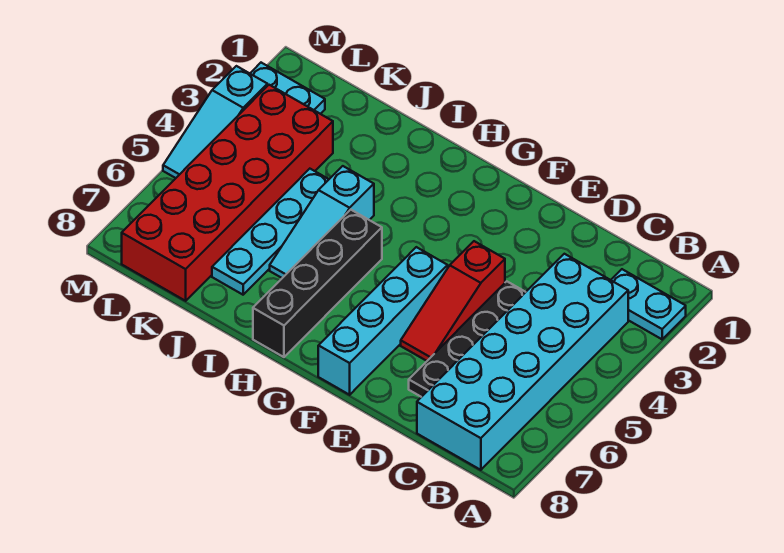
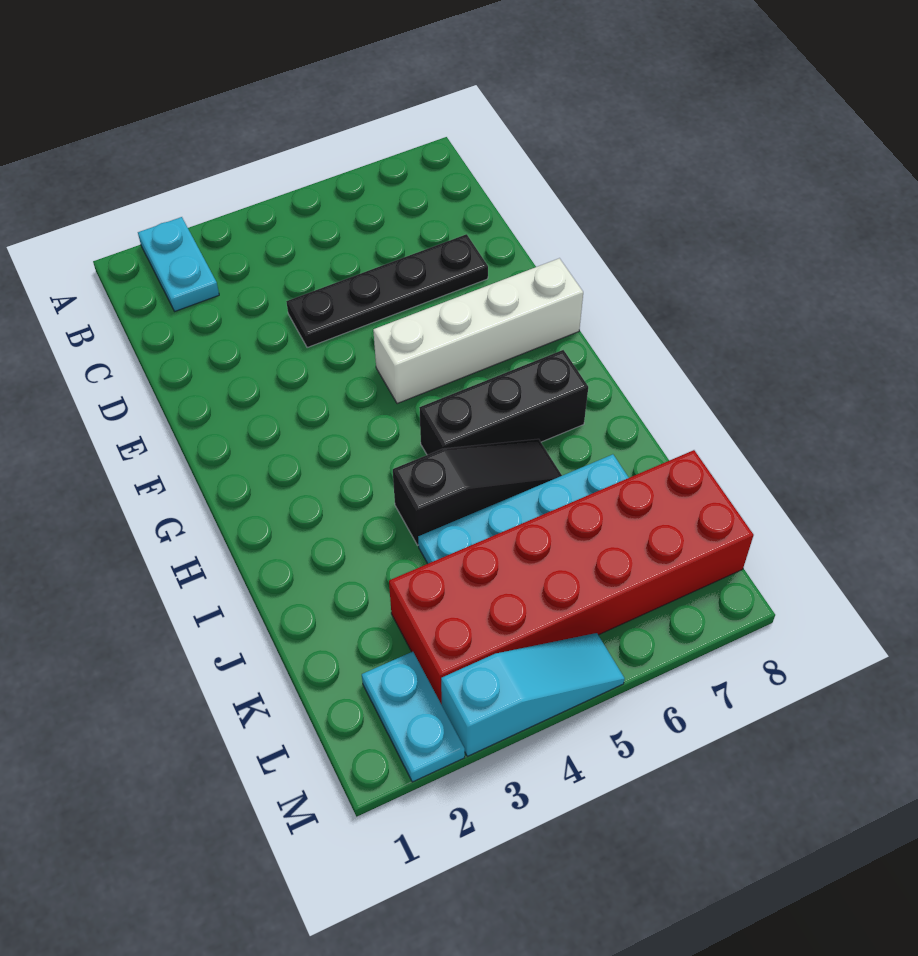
cyan 2x6 brick [417,254,628,470] -> none
red 1x3 slope [401,241,505,361] -> none
cyan 1x4 brick [318,247,448,395] -> white 1x4 brick [373,258,583,404]
black 1x4 brick [253,210,382,357] -> black 1x3 brick [419,350,588,455]
cyan 1x3 slope [270,166,374,278] -> black 1x3 slope [393,439,562,545]

